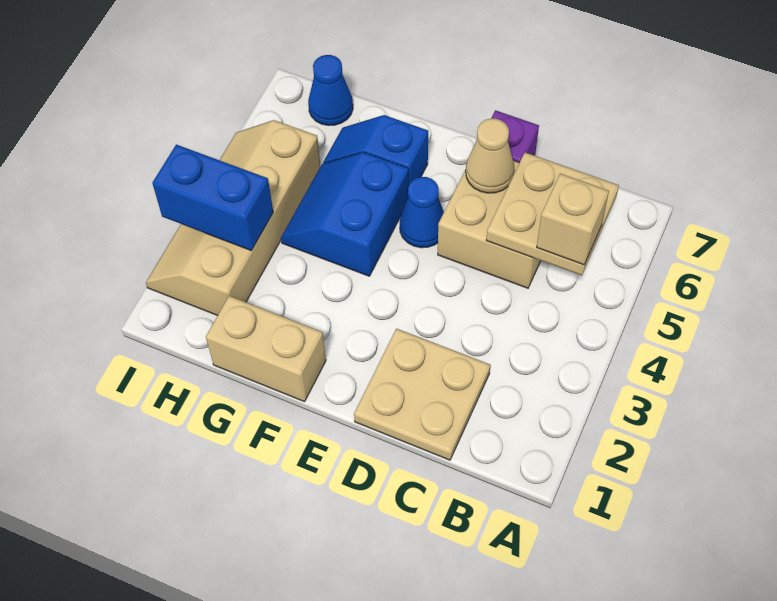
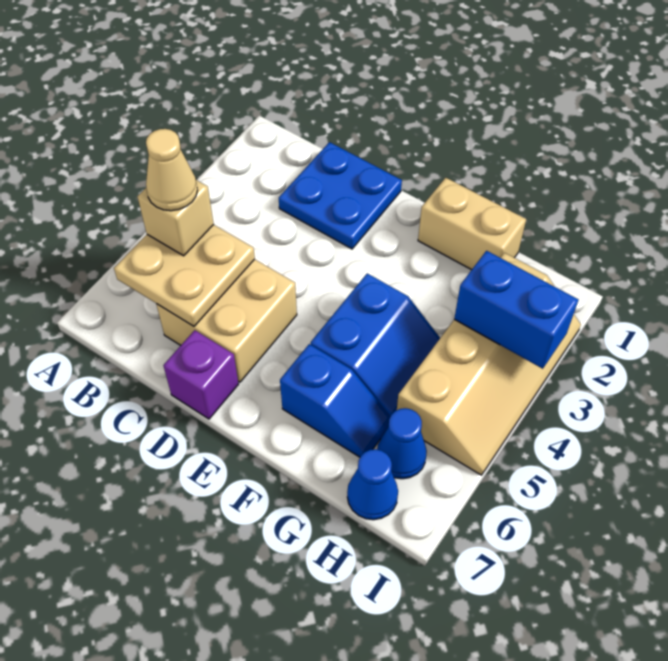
tan 2x2 plate [354,329,490,460] -> blue 2x2 plate [279,142,402,249]
tan 1x1 cone [466,119,514,193] -> tan 1x1 cone moved to [146,129,198,211]
blue 1x1 cone [400,177,444,248] -> blue 1x1 cone moved to [377,408,427,479]

